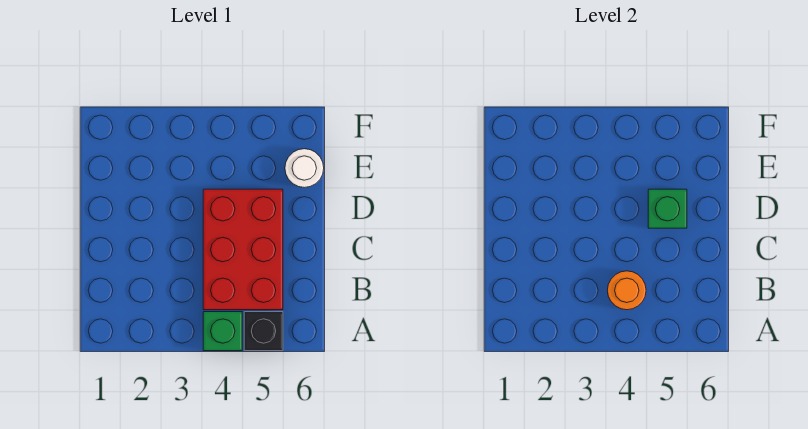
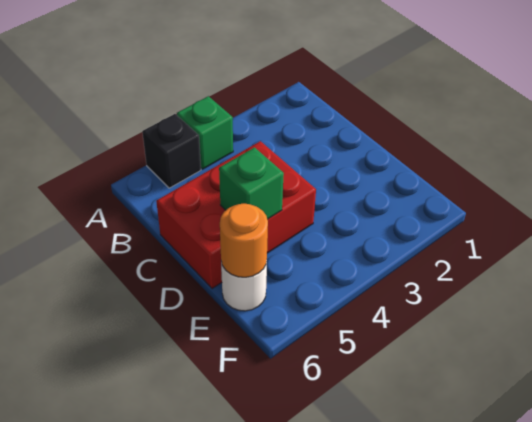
red 2x3 brick [203,189,283,310] -> red 2x3 brick turned to [156,141,316,289]
orange 1x1 round brick [607,271,646,310] -> orange 1x1 round brick moved to [220,204,268,277]

